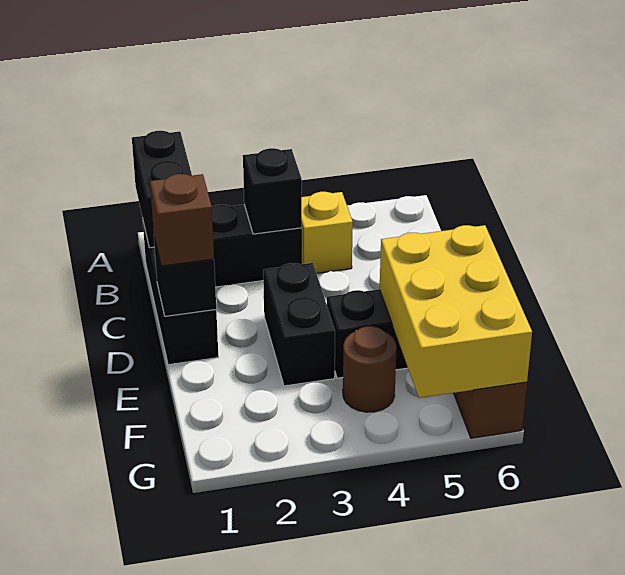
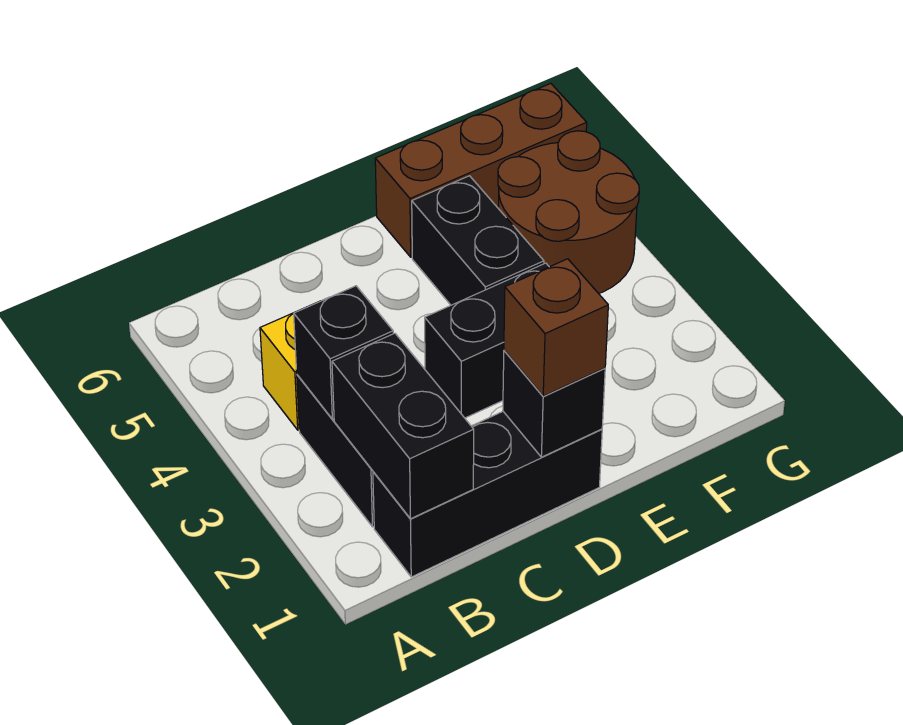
black 1x2 brick [132,131,192,248] -> black 1x2 brick turned to [332,333,474,519]
yellow 2x3 brick [380,225,532,398] -> none
brown 1x1 round brick [343,326,397,412] -> brown 2x2 round brick [498,131,639,294]

